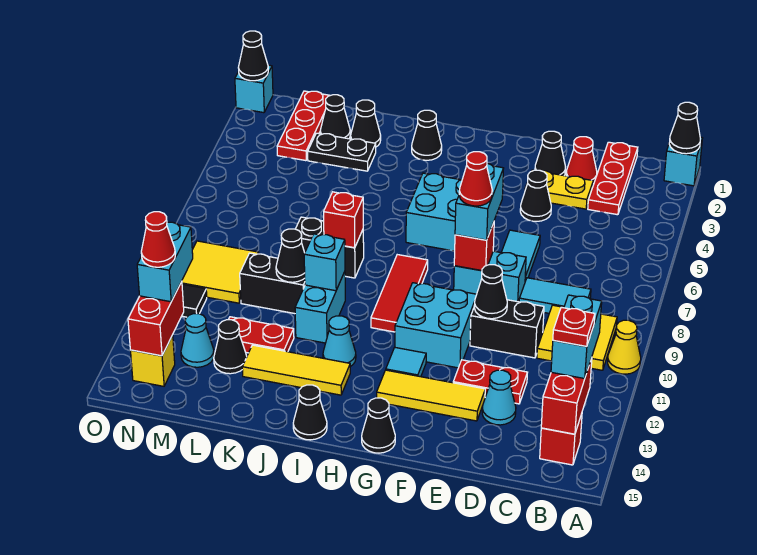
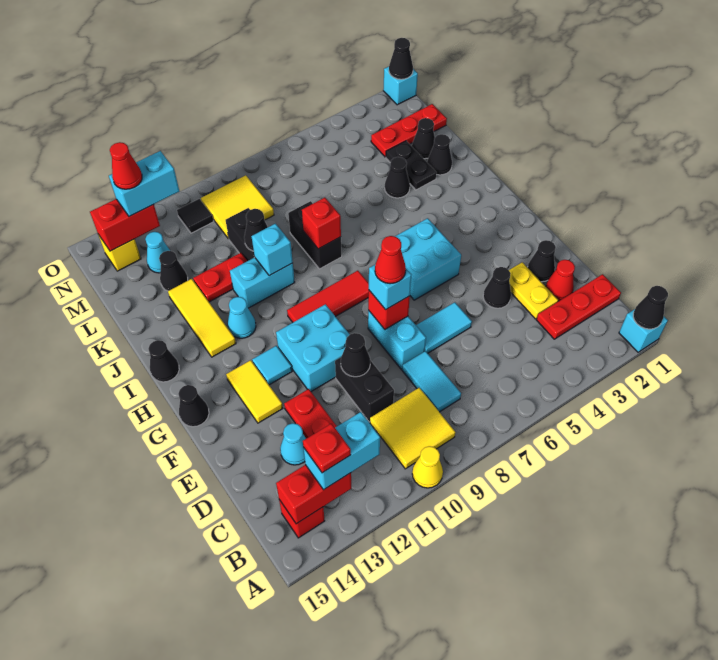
yellow 1x3 tile [377,370,485,421] -> yellow 1x2 tile [226,360,283,423]
cyan 1x2 brick [455,163,504,240] -> cyan 1x1 brick [369,265,411,310]
black 1x1 cone [412,110,442,160] -> black 1x1 cone moved to [385,157,410,198]
red 1x2 plate [228,317,294,353] -> red 1x2 plate turned to [193,253,247,302]

